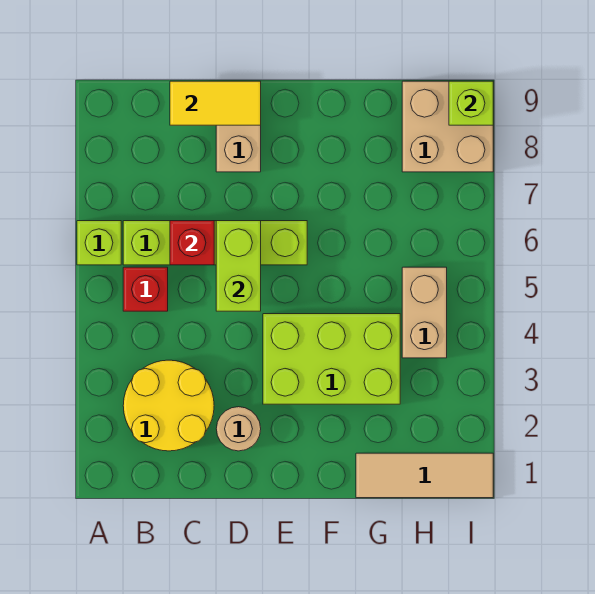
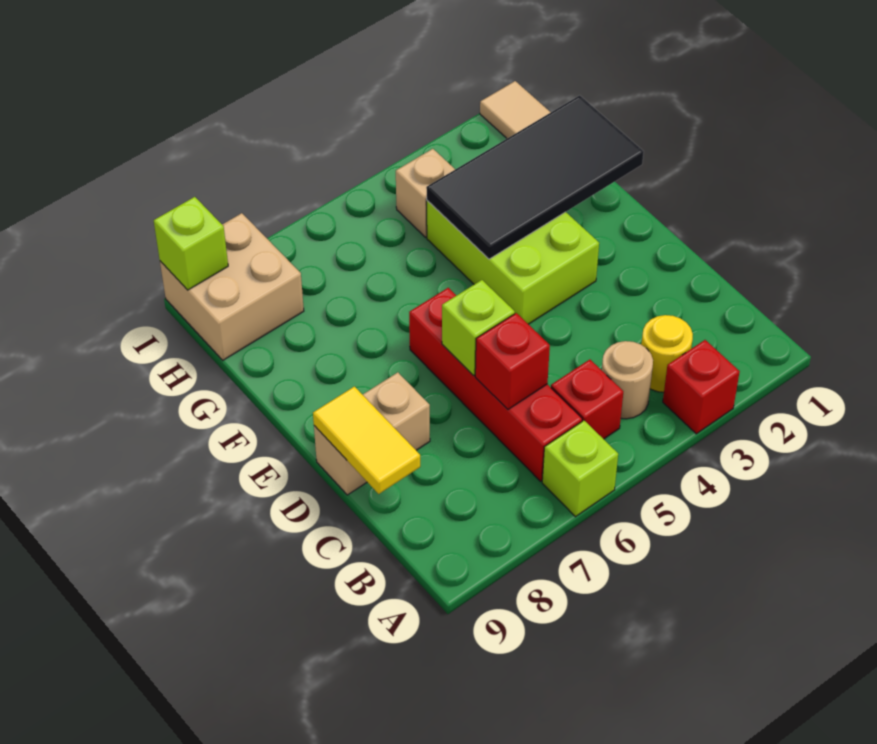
none -> red 1x1 brick [663,340,740,434]
yellow 2x2 round brick [123,360,214,451] -> yellow 1x1 round brick [641,315,693,392]
lime 1x4 brick [123,221,307,265] -> red 1x4 brick [409,288,582,481]
tan 1x1 round brick [216,407,261,451] -> tan 1x1 round brick moved to [602,341,653,419]
lime 1x2 brick [216,221,261,311] -> lime 1x1 brick [442,280,515,376]
none -> black 2x4 tile [426,95,644,259]
tan 1x2 brick [402,267,447,358] -> tan 1x1 brick [396,149,455,237]

